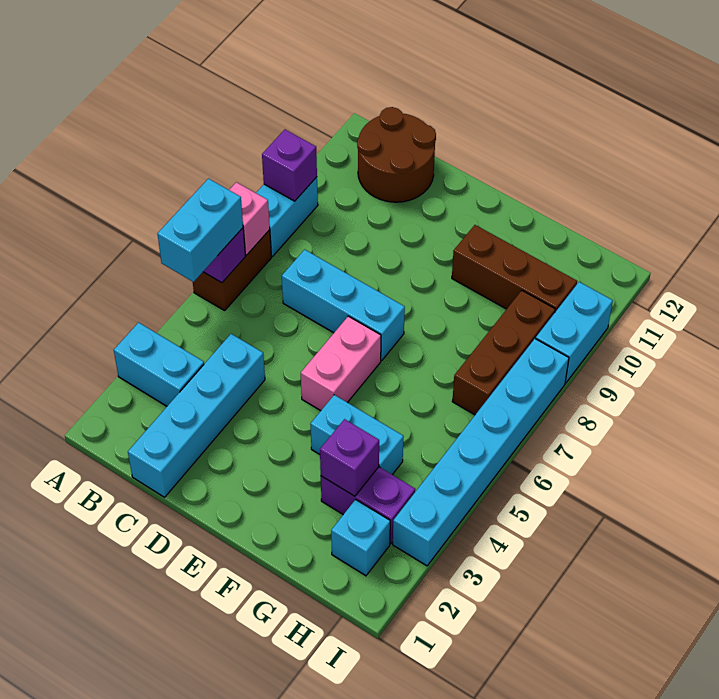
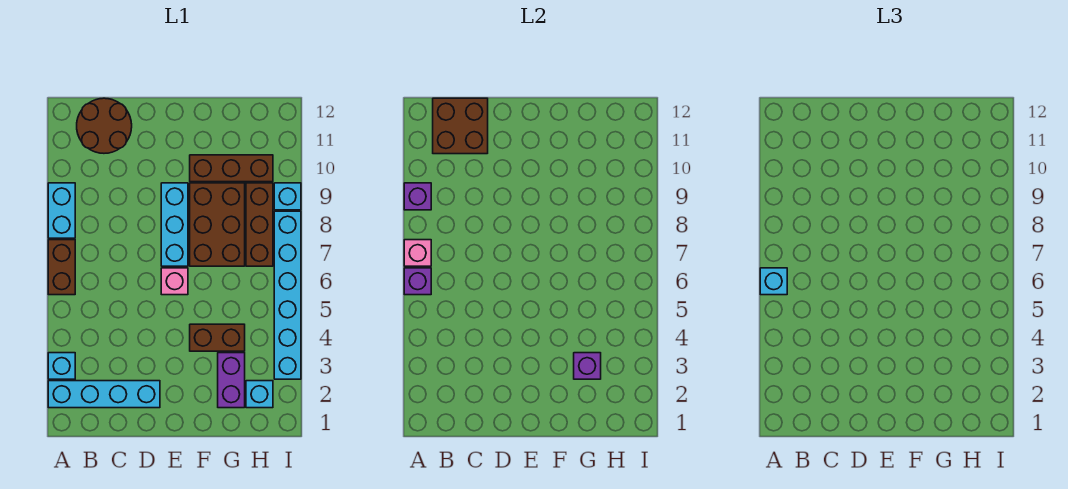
cyan 1x2 brick [114,323,204,406] -> cyan 1x1 brick [48,353,75,379]
cyan 1x2 brick [158,179,243,282] -> cyan 1x1 brick [760,268,787,295]
none -> brown 2x2 brick [433,98,488,154]
cyan 1x4 brick [128,334,265,497] -> cyan 1x4 brick turned to [48,381,160,408]
cyan 1x3 brick [282,250,405,360] -> cyan 1x3 brick turned to [161,183,188,266]
pink 1x2 brick [301,316,381,411] -> pink 1x1 brick [161,268,188,295]
cyan 1x2 brick [310,395,404,475] -> brown 1x2 brick [190,324,245,351]
none -> brown 2x3 brick [190,183,245,266]
purple 1x2 brick [321,467,415,544] -> purple 1x2 brick turned to [218,353,245,408]
cyan 1x2 brick [536,282,613,383] -> cyan 1x1 brick [274,183,301,210]

